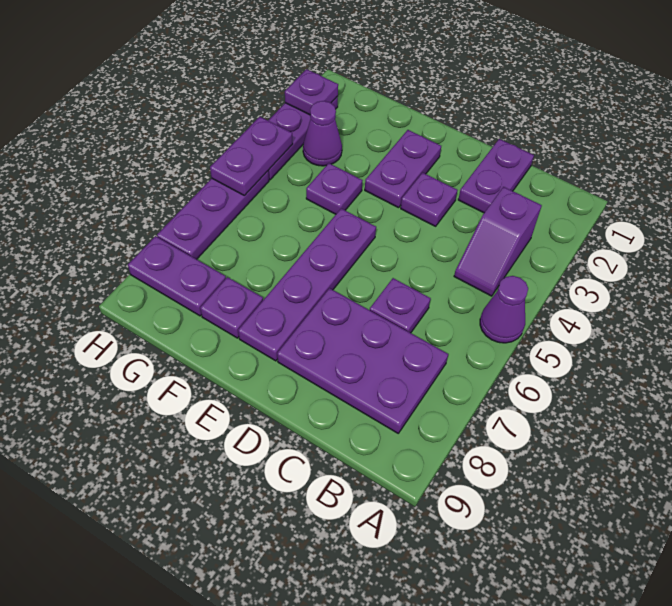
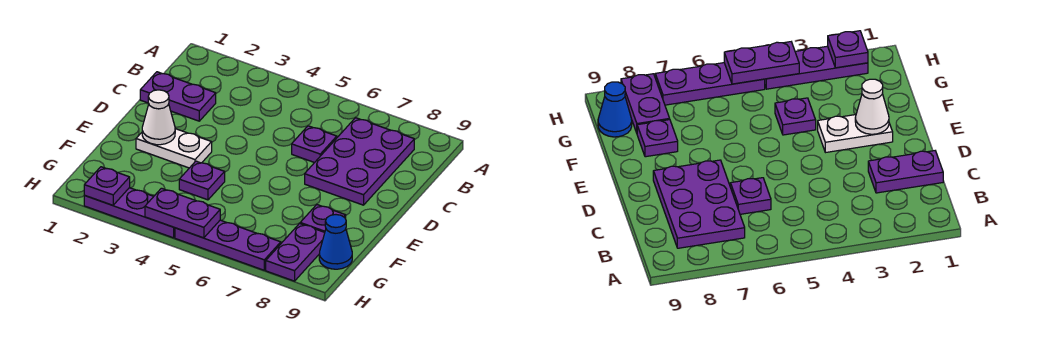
purple 1x1 cone [480,276,528,343] -> none
purple 1x2 slope [454,187,542,296] -> none
purple 1x1 plate [401,173,458,226] -> none
purple 1x2 plate [365,130,441,208] -> white 1x2 plate [136,129,212,168]
none -> white 1x1 cone [142,90,175,145]
purple 1x4 plate [238,209,376,361] -> none
purple 1x1 cone [303,101,342,166] -> none
none -> blue 1x1 cone [319,215,352,269]

